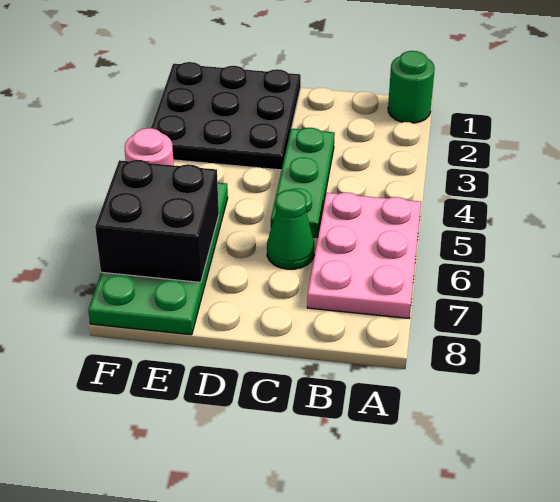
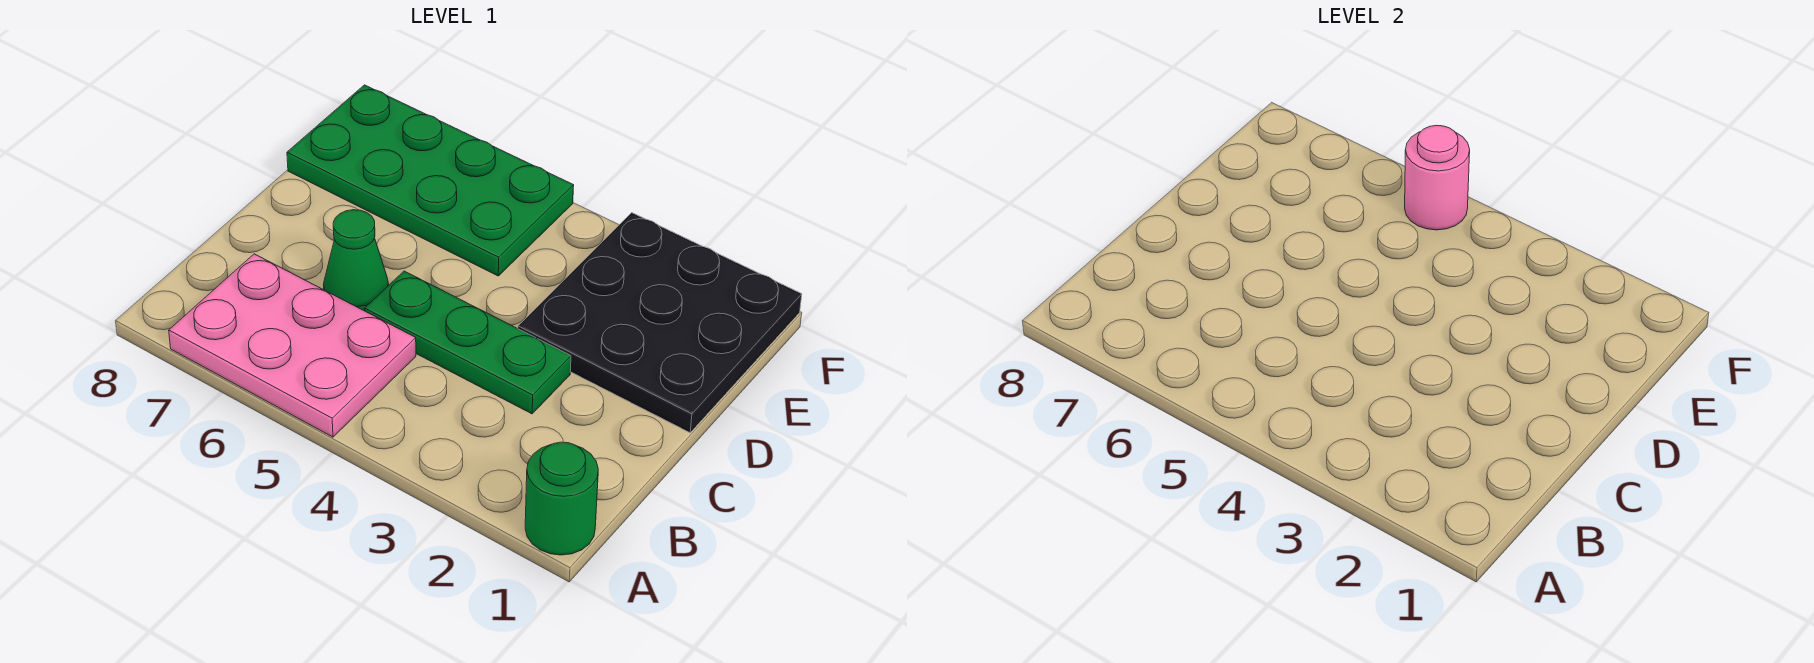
black 2x2 brick [95,160,219,282] -> none

